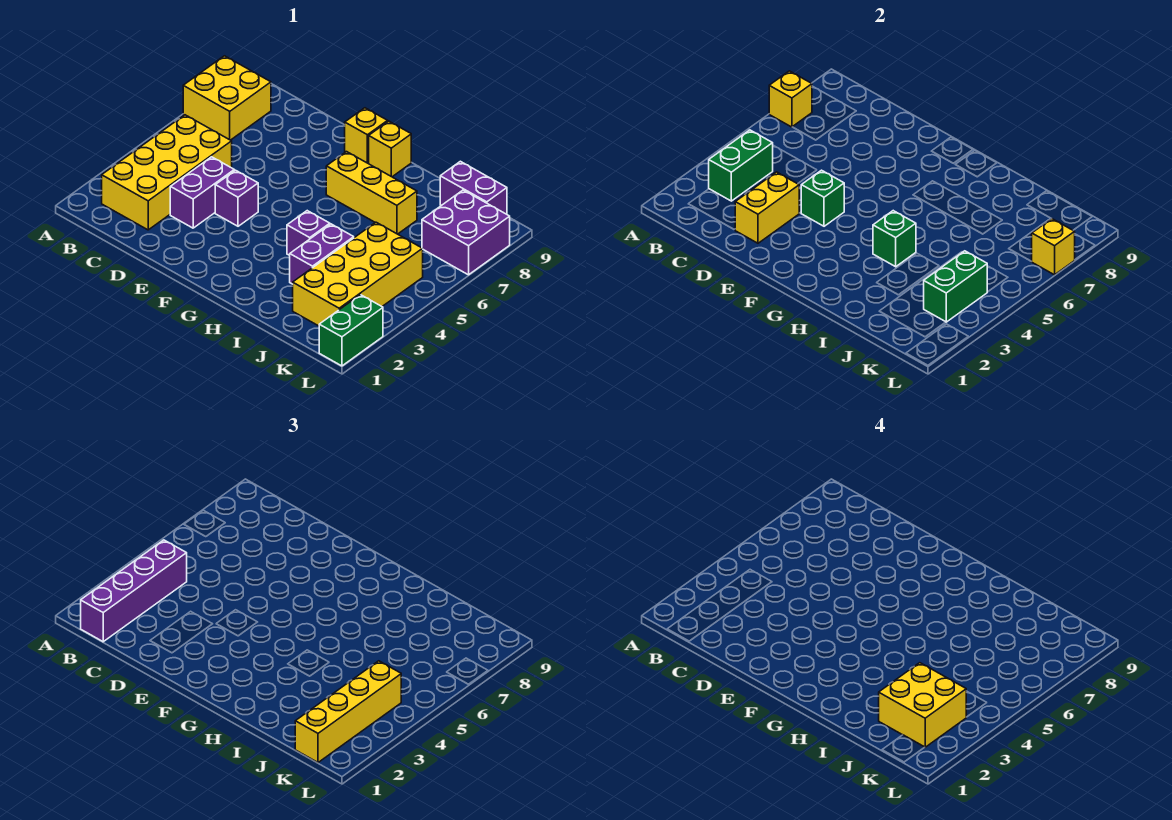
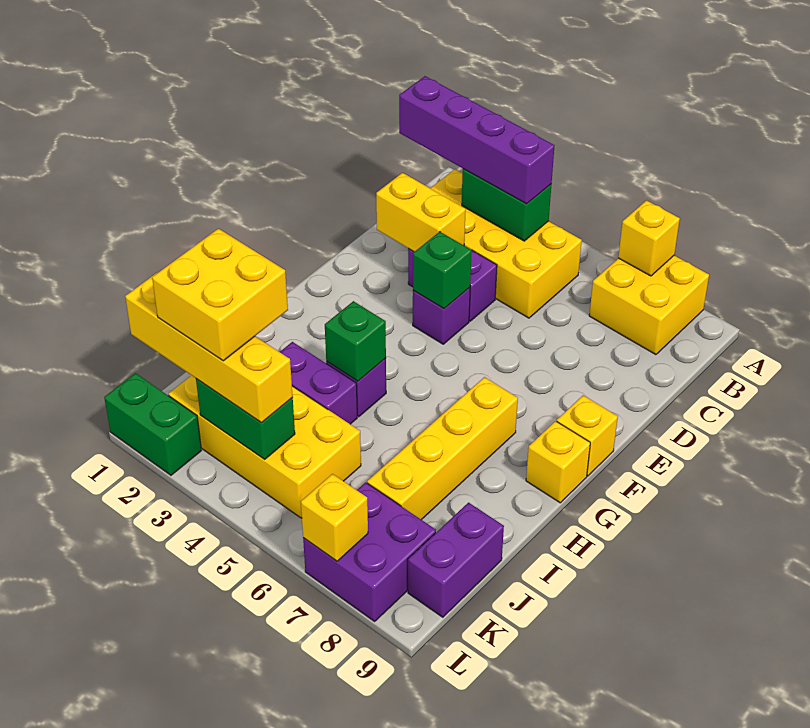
yellow 1x3 brick [326,152,417,234] -> yellow 1x4 brick [367,377,518,520]

